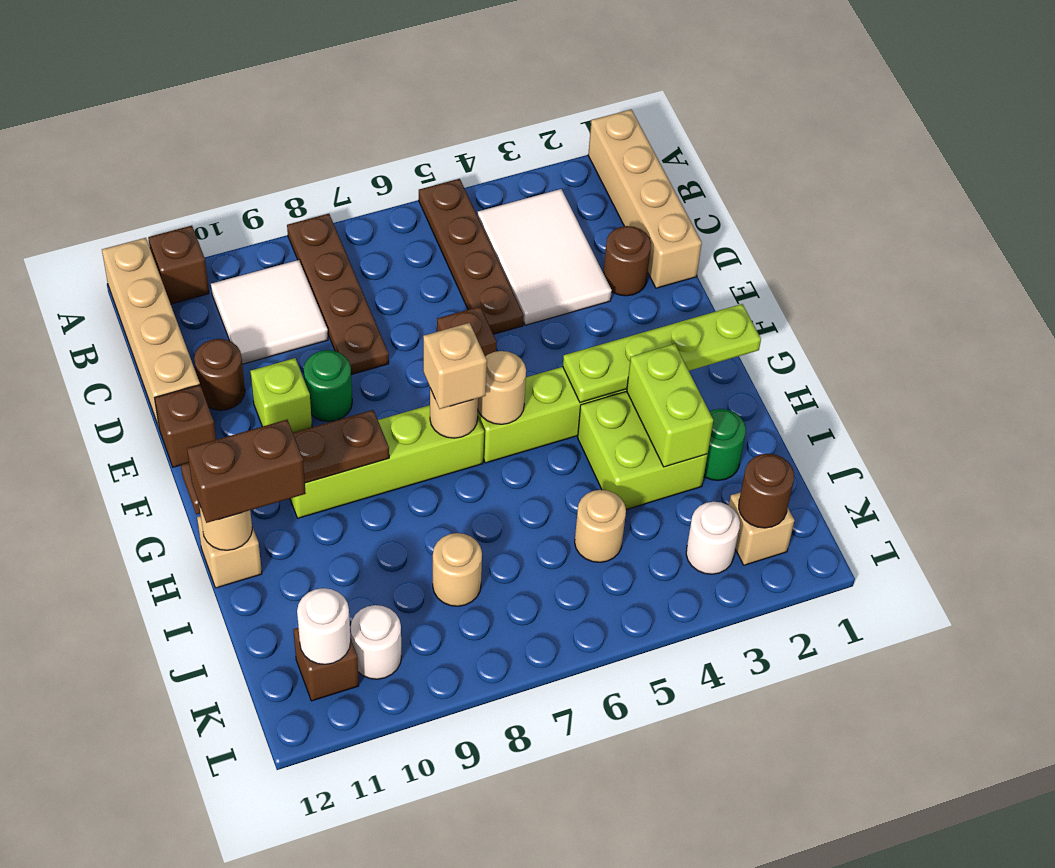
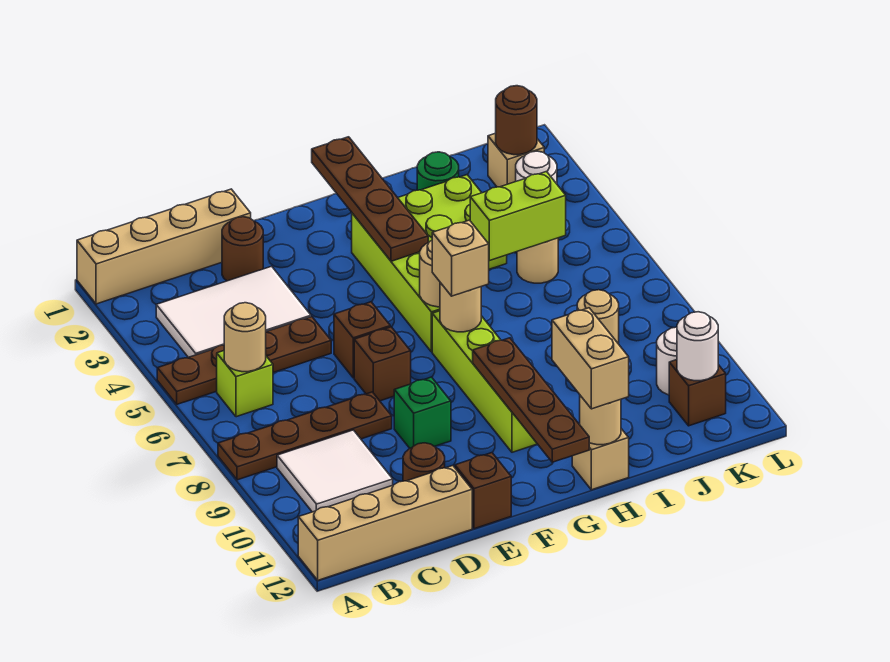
brown 1x1 brick [148,226,209,304] -> brown 1x1 brick moved to [354,327,411,401]
none -> tan 1x1 round brick [224,303,266,372]
green 1x1 round brick [304,350,352,422] -> green 1x1 brick [394,377,451,448]
lime 1x1 brick [250,358,312,433] -> lime 1x1 brick moved to [217,351,273,417]
lime 1x4 plate [563,304,761,403] -> brown 1x4 plate [312,137,428,261]
lime 1x2 brick [627,344,713,467] -> lime 1x2 brick moved to [470,172,566,261]
brown 1x2 brick [187,420,306,523] -> tan 1x2 brick [552,308,629,409]

